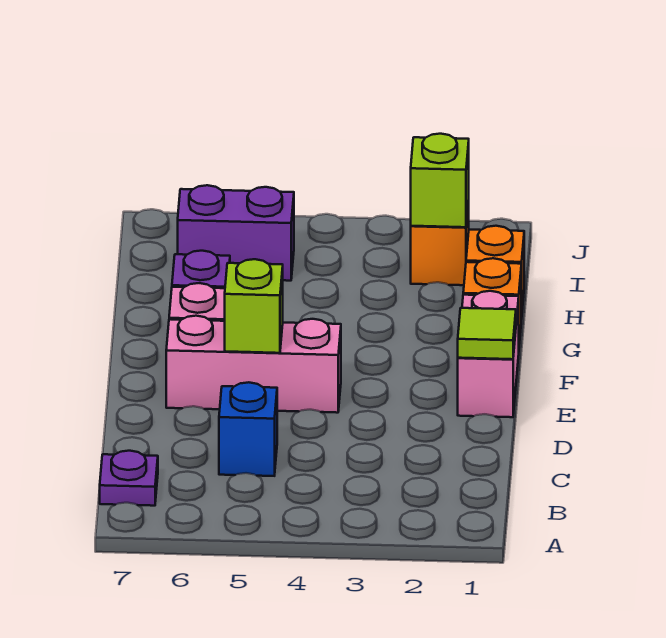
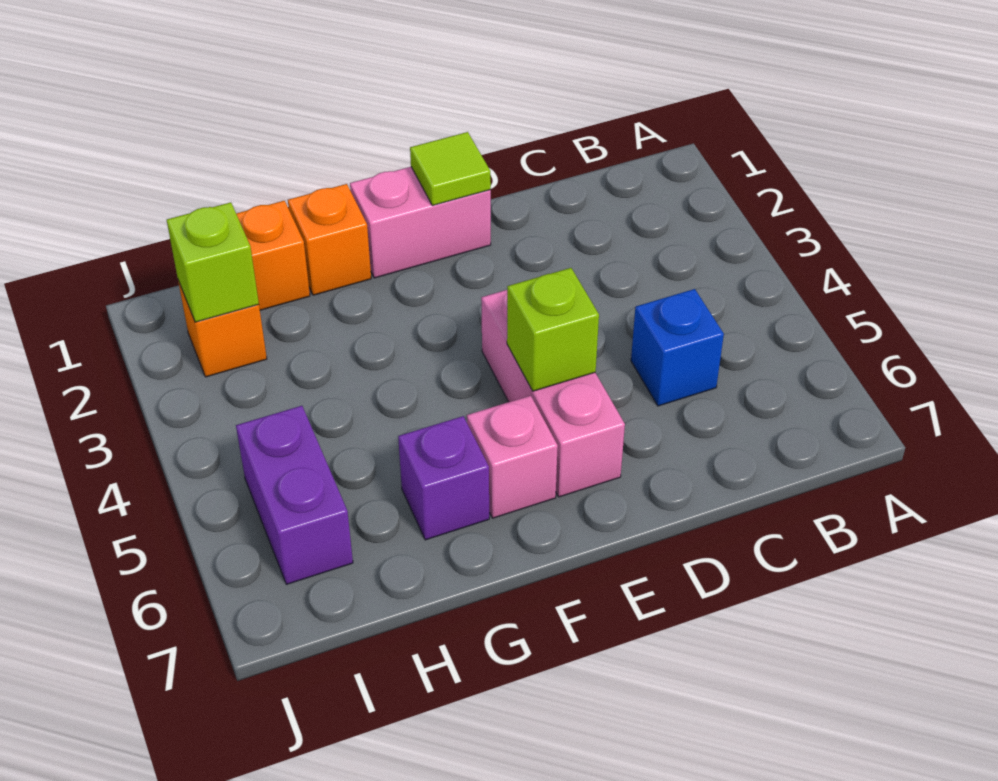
purple 1x1 plate [100,451,158,506] -> none

